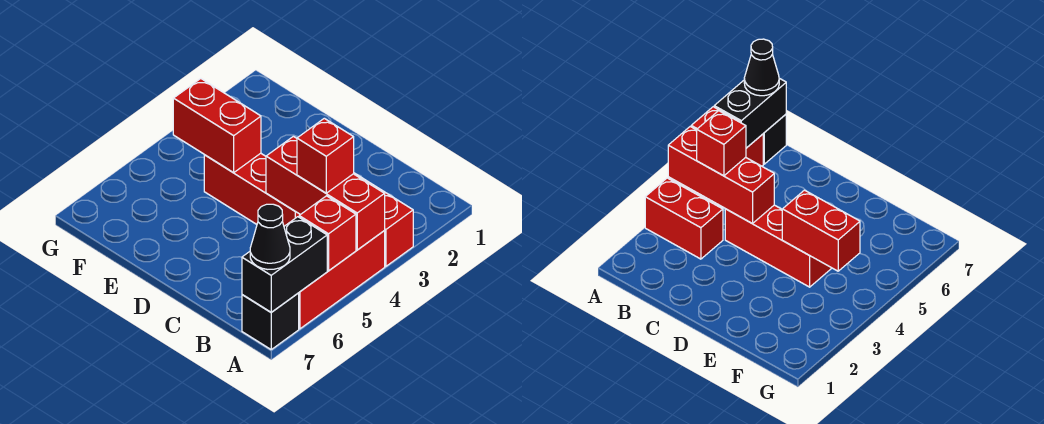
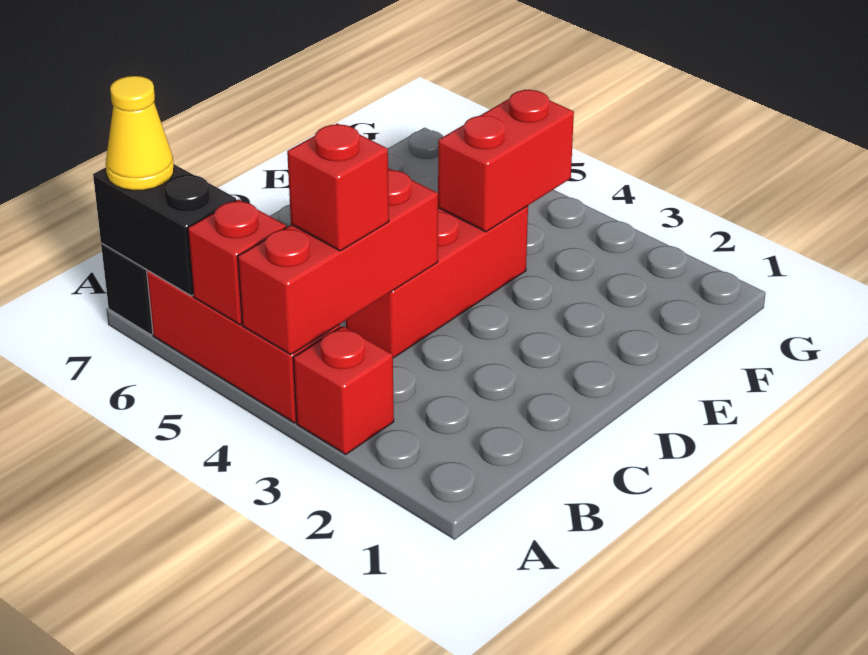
red 1x2 brick [354,173,413,266] -> red 1x1 brick [293,326,394,454]
black 1x1 cone [250,204,290,269] -> yellow 1x1 cone [106,76,174,190]

